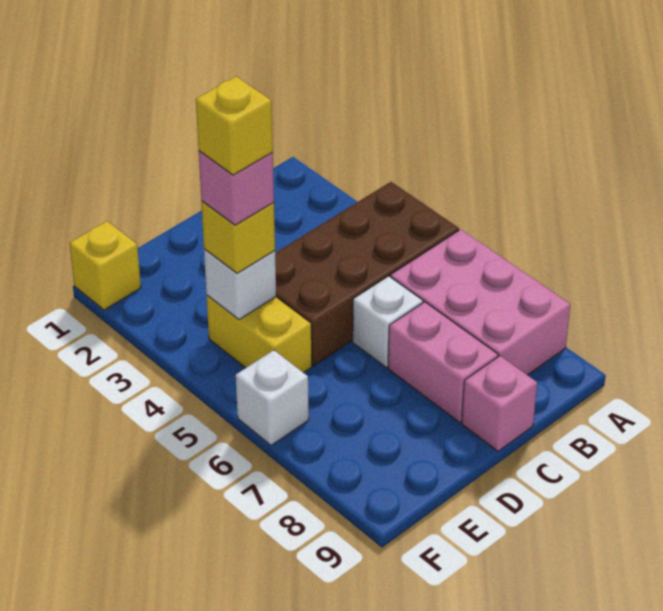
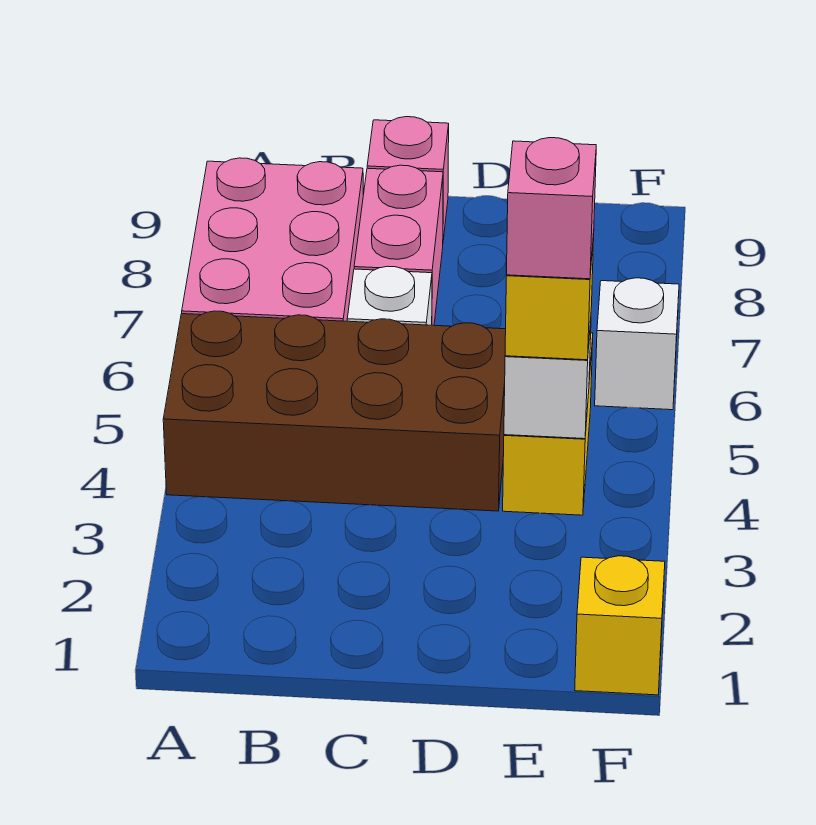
yellow 1x1 brick [196,77,273,175] -> none

